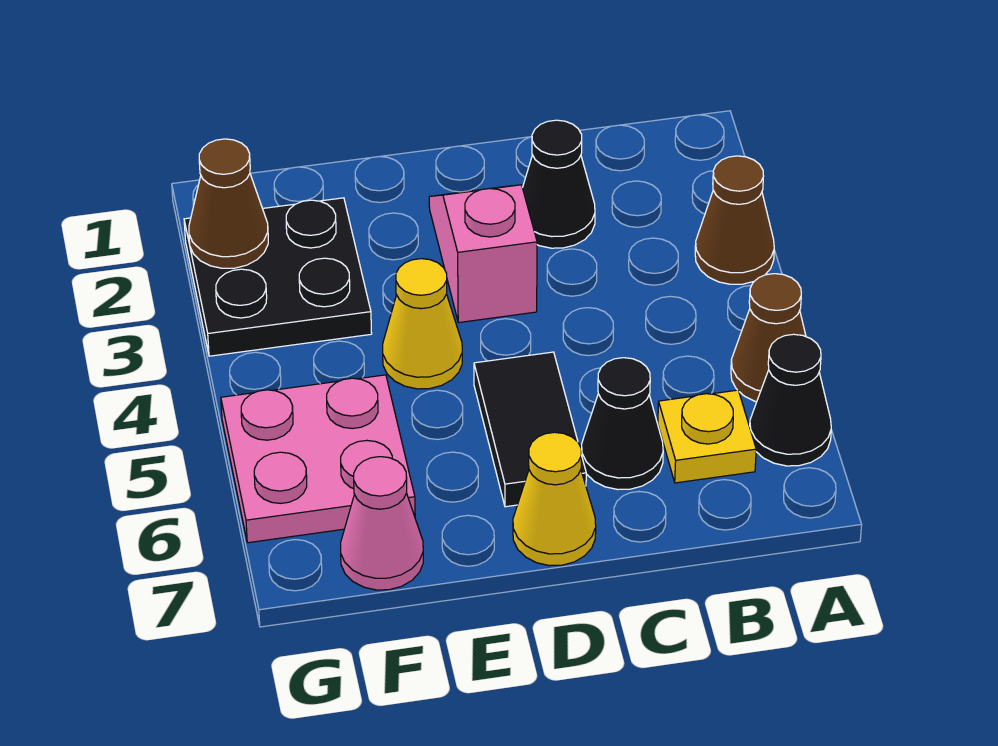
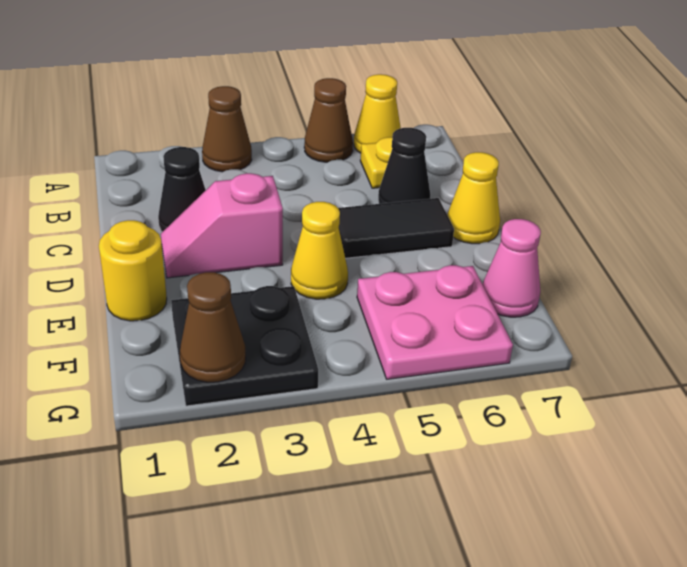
black 1x1 cone [750,334,831,466] -> yellow 1x1 cone [354,74,401,153]
none -> yellow 1x1 round brick [99,220,167,321]

